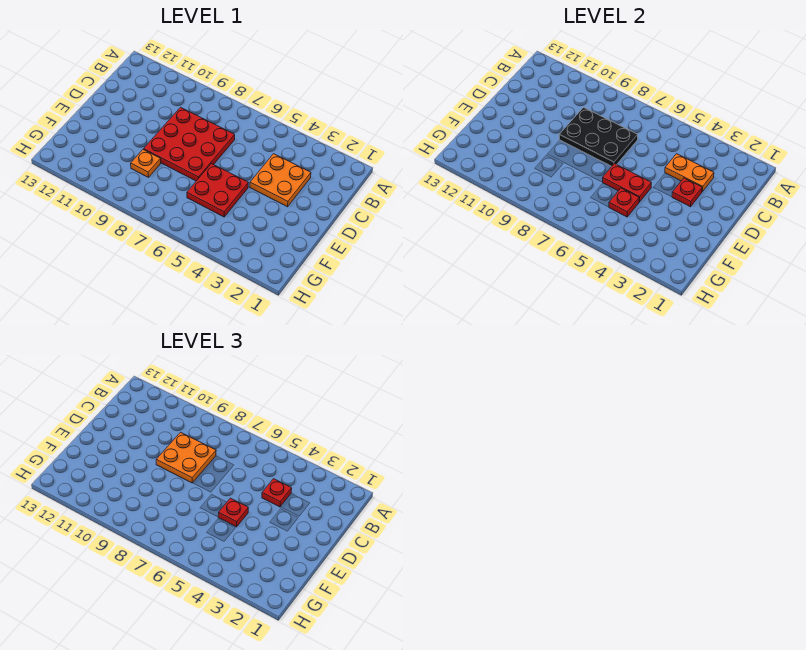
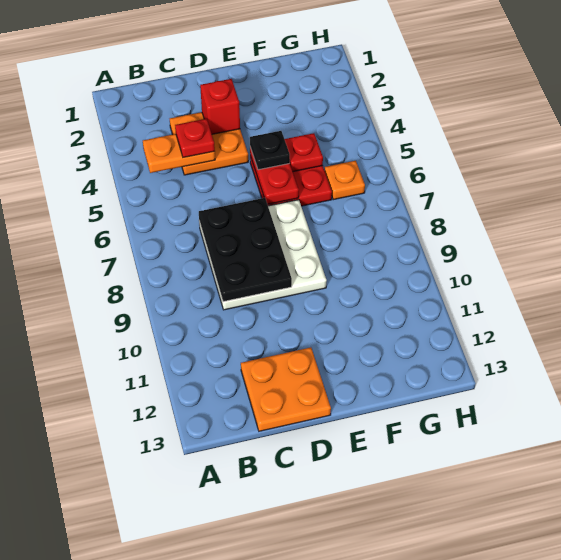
orange 1x2 plate [665,154,714,192] -> orange 1x2 plate turned to [143,134,215,173]
red 3x3 plate [144,107,235,181] -> white 3x3 plate [199,200,327,310]
orange 2x2 plate [156,432,216,483] -> orange 2x2 plate moved to [241,347,331,431]
red 1x1 plate [672,178,702,207] -> red 1x1 brick [200,79,240,134]
red 1x1 plate [218,498,248,527] -> black 1x1 plate [250,131,290,170]
orange 1x1 plate [131,149,161,177] -> orange 1x1 plate moved to [325,161,365,200]

